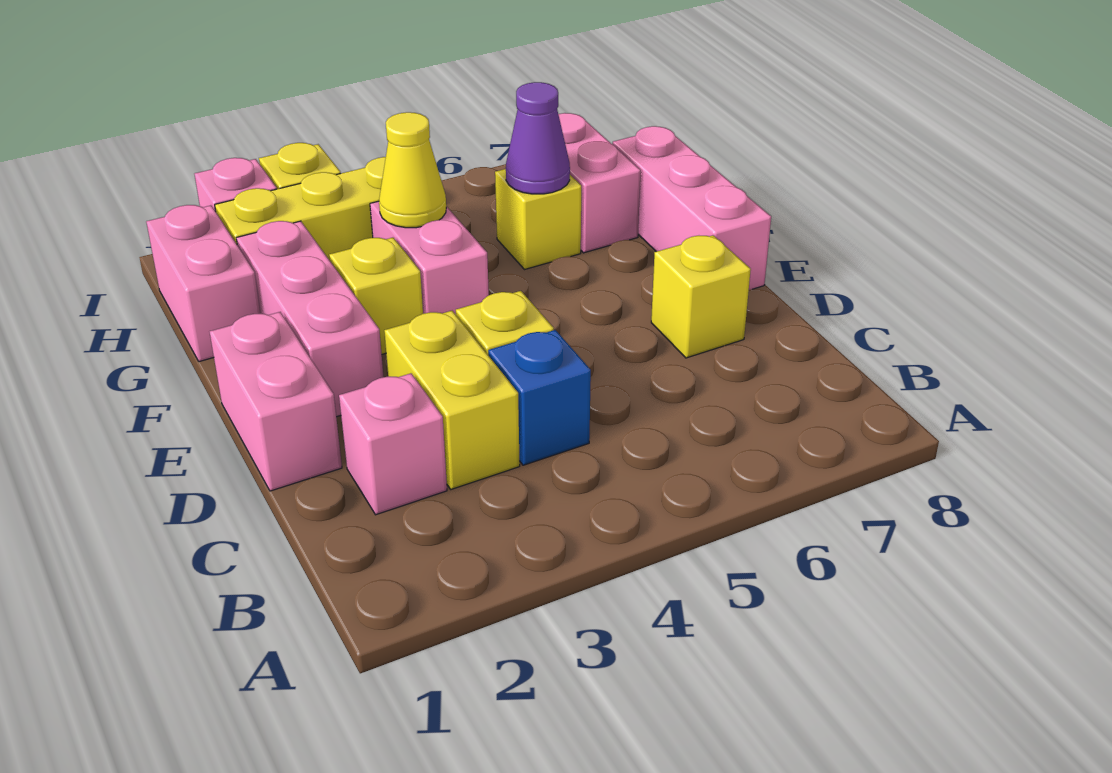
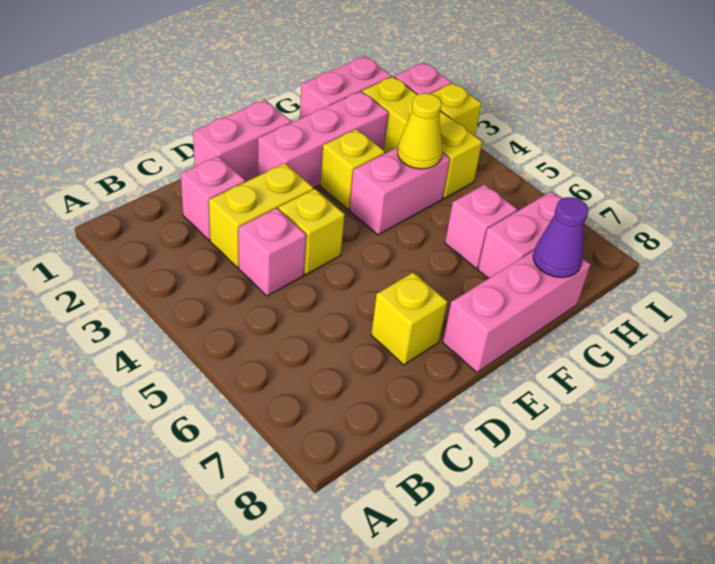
blue 1x1 brick [488,330,591,465] -> pink 1x1 brick [238,208,306,296]
yellow 1x1 brick [495,169,581,270] -> pink 1x1 brick [445,184,517,268]
purple 1x1 cone [506,82,570,194] -> purple 1x1 cone moved to [533,197,588,278]

